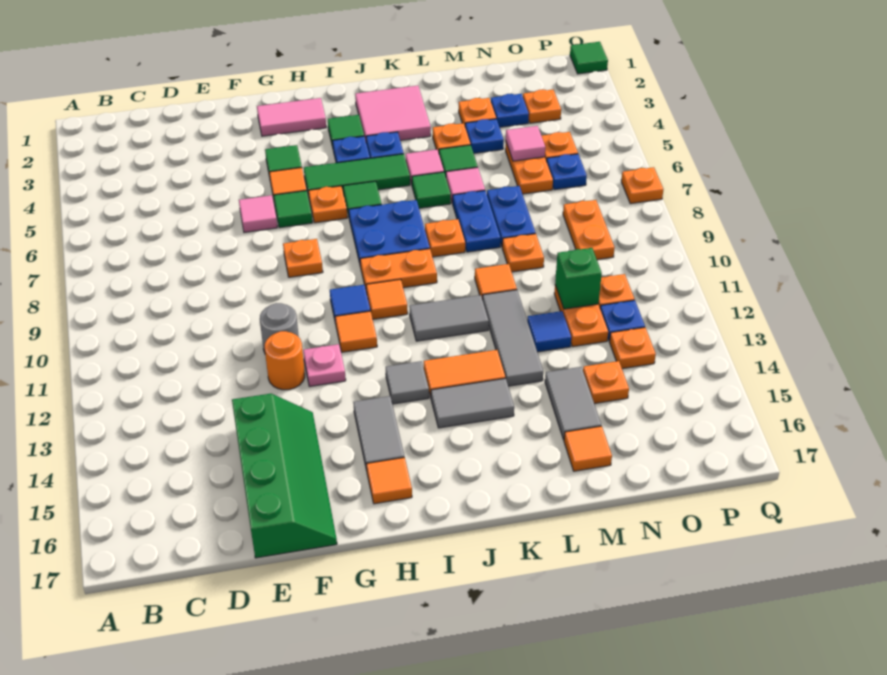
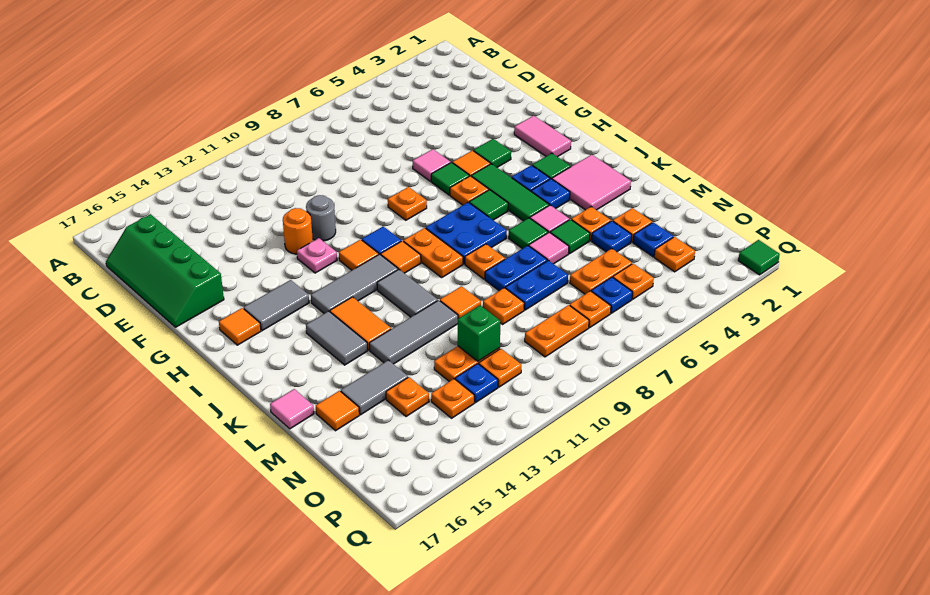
green 2x4 slope [232,394,337,558] -> green 2x4 slope turned to [106,214,224,327]
grey 1x1 tile [386,361,429,404] -> grey 1x3 tile [311,254,398,314]
blue 1x1 tile [527,311,571,352] -> none
pink 1x1 tile [506,126,545,161] -> pink 1x1 tile moved to [270,389,314,429]
orange 1x1 plate [621,167,663,204] -> orange 1x1 plate moved to [570,291,611,328]

